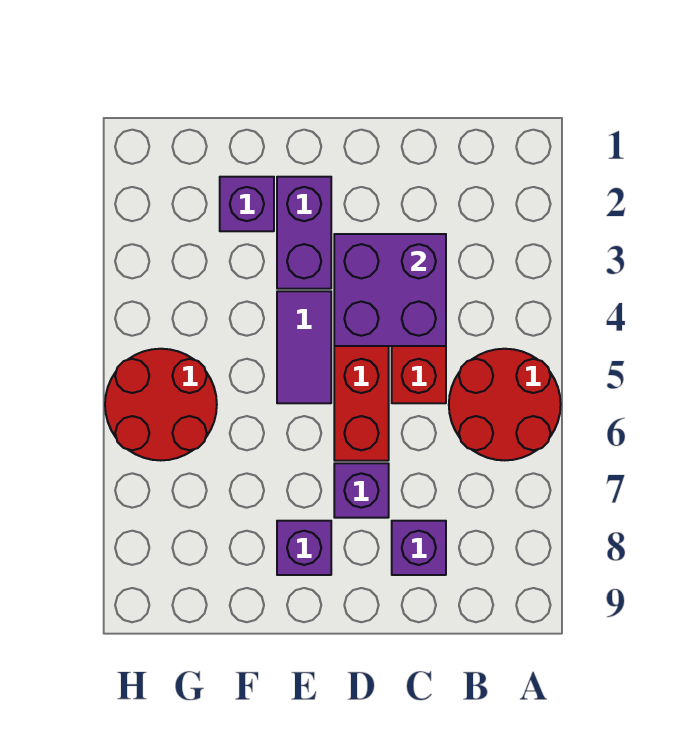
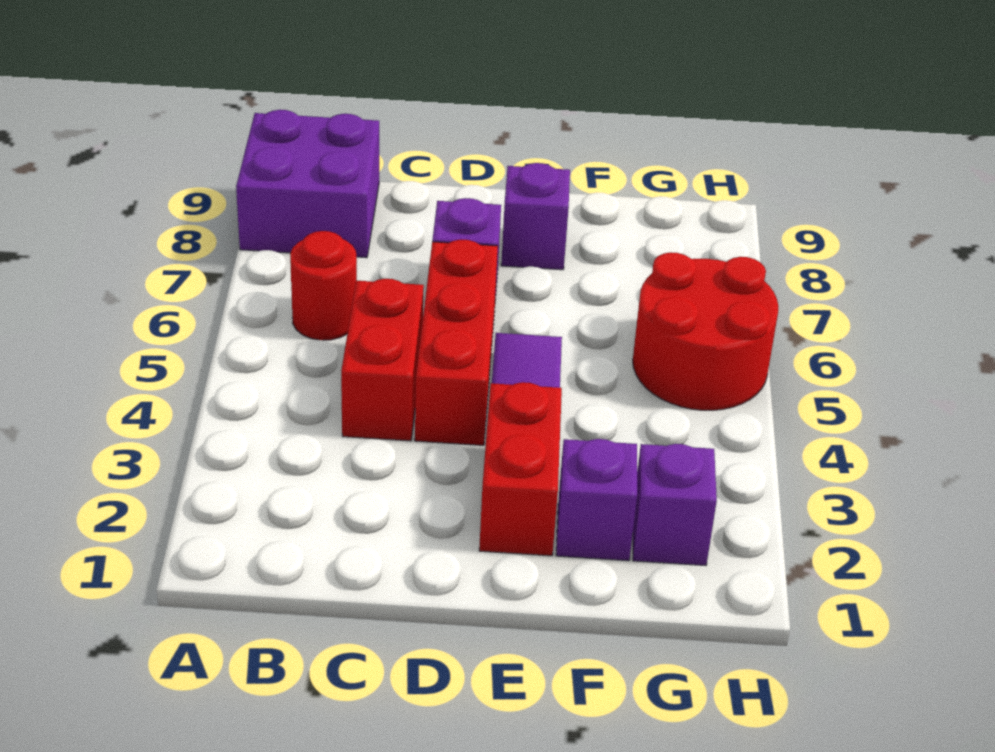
red 2x2 round brick [449,349,561,460] -> red 1x1 round brick [290,231,357,340]
purple 2x2 brick [334,234,446,346] -> purple 2x2 brick moved to [236,110,379,258]
purple 1x1 brick [392,521,446,575] -> purple 1x1 brick moved to [633,444,717,566]
purple 1x2 brick [277,177,331,289] -> red 1x2 brick [479,382,562,556]

